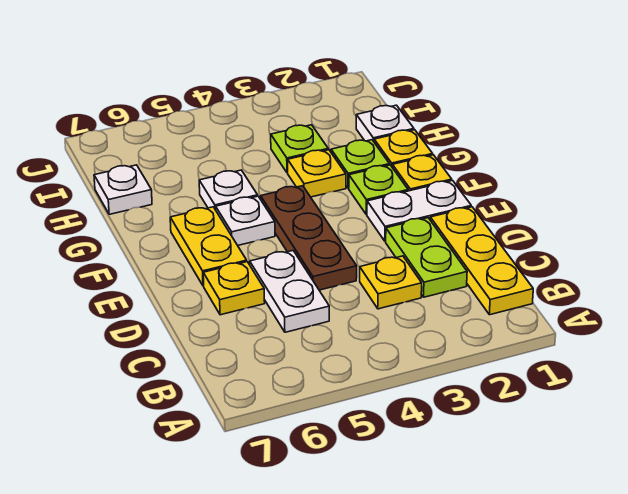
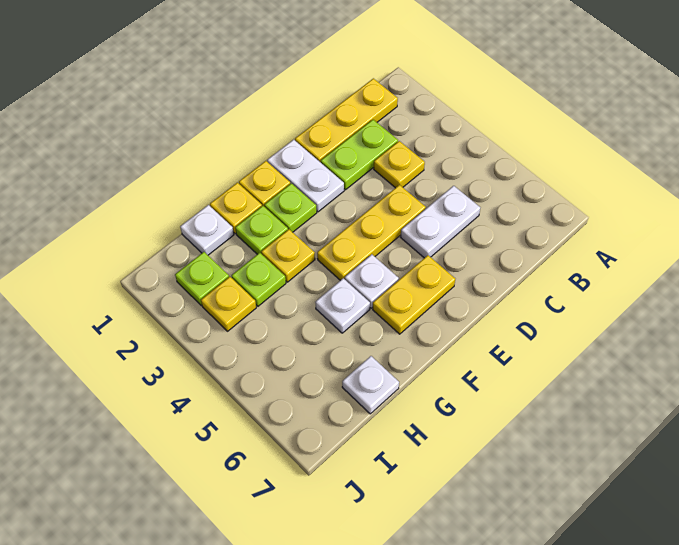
brown 1x3 plate [261,186,357,290] -> yellow 1x3 plate [317,185,426,280]
yellow 1x1 plate [203,262,265,315] -> yellow 1x1 plate moved to [201,277,256,331]
none -> lime 1x1 plate [175,252,229,305]

